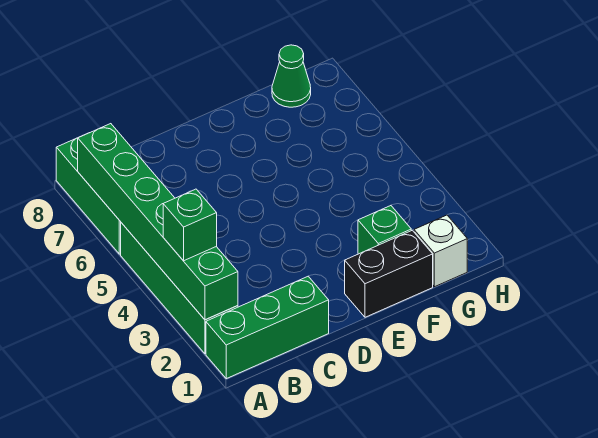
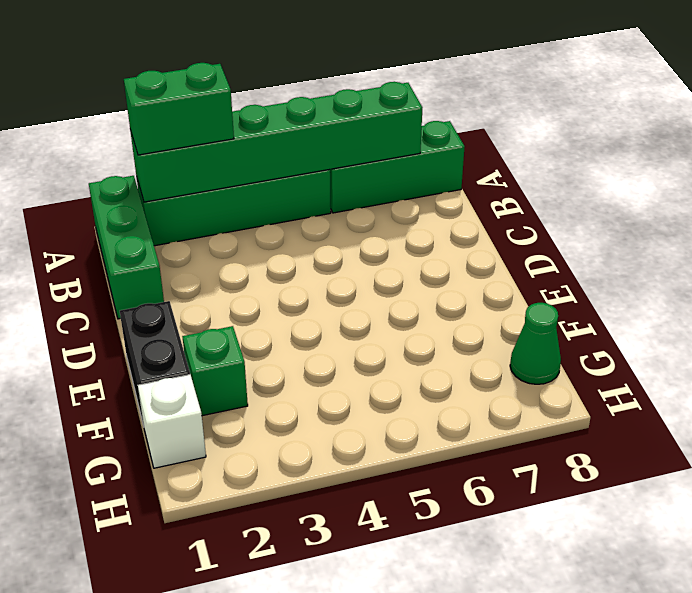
green 1x1 brick [163,189,217,261] -> green 1x2 brick [124,63,234,155]

